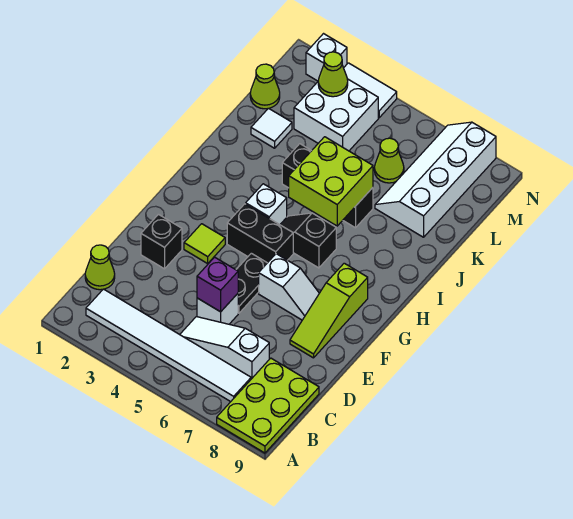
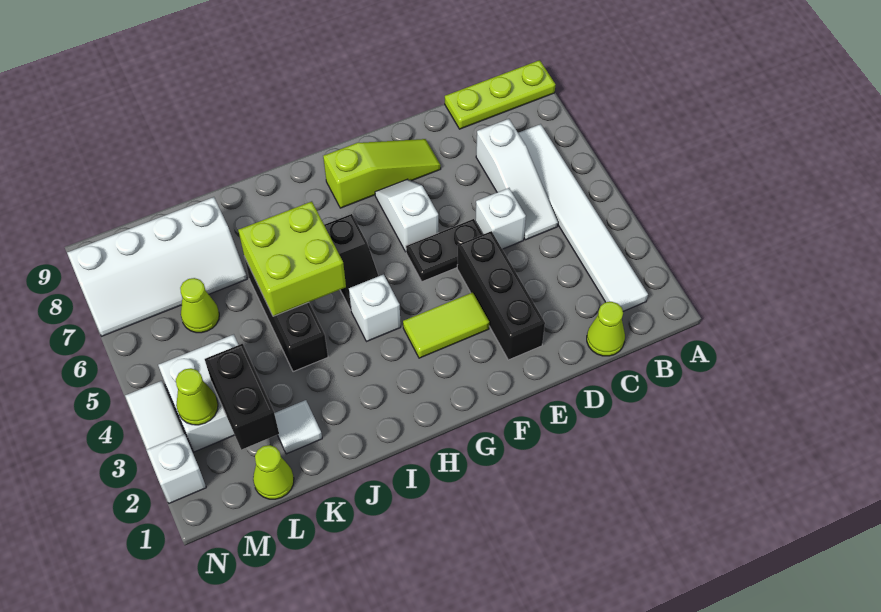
lime 2x3 plate [217,358,319,453] -> lime 1x3 plate [445,60,555,129]
purple 1x1 brick [197,257,238,312] -> none
black 1x1 brick [141,214,182,269] -> black 1x3 brick [457,231,545,360]
lime 1x1 tile [184,224,225,263] -> lime 1x2 tile [403,292,489,358]
black 1x2 brick [227,204,293,263] -> black 1x2 brick moved to [205,344,279,450]

